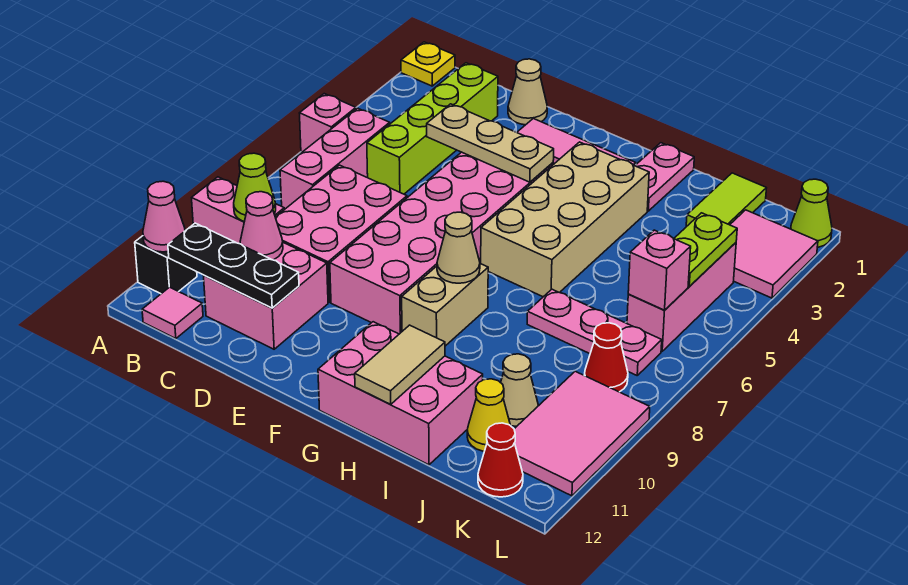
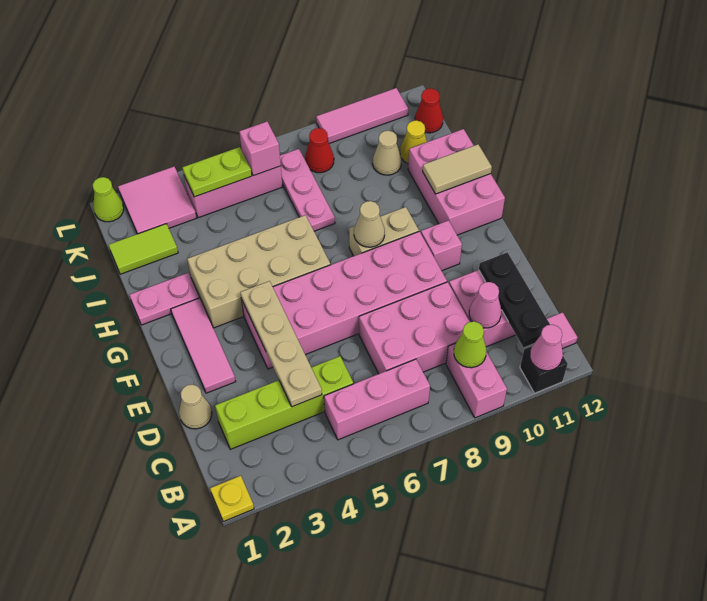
pink 1x1 brick [300,94,356,153] -> pink 1x1 brick moved to [421,220,462,271]
tan 1x3 plate [427,104,554,182] -> tan 1x4 plate [240,281,322,407]
pink 2x3 tile [514,371,650,496] -> pink 1x3 tile [316,88,408,143]

